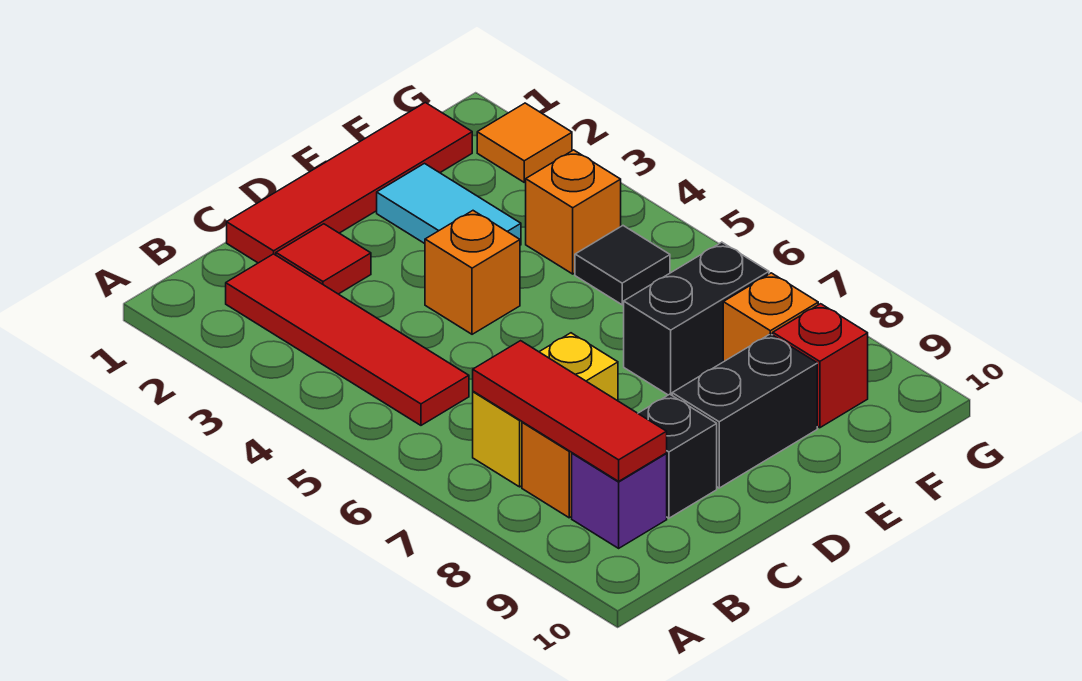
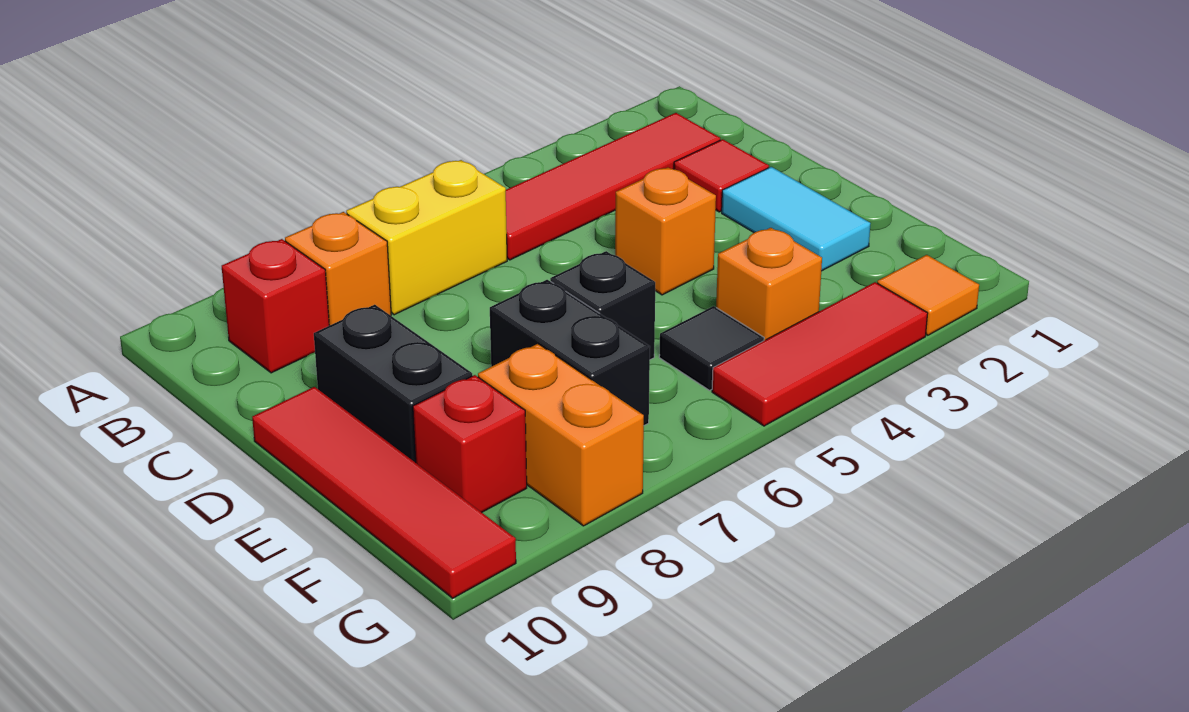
yellow 1x2 brick [473,333,618,487] -> yellow 1x2 brick turned to [346,160,507,315]
red 1x3 tile [473,341,667,481] -> red 1x3 tile moved to [712,282,928,426]
purple 1x1 brick [572,453,667,548] -> red 1x1 brick [222,239,329,373]
red 1x4 tile [227,103,472,263] -> red 1x4 tile moved to [252,387,516,598]
black 1x1 brick [638,394,717,518] -> black 1x1 brick moved to [550,251,655,360]
cyan 1x2 tile [377,164,521,245] -> cyan 1x2 tile turned to [722,167,871,271]
orange 1x1 brick [723,273,818,362] -> orange 1x2 brick [478,344,644,526]

